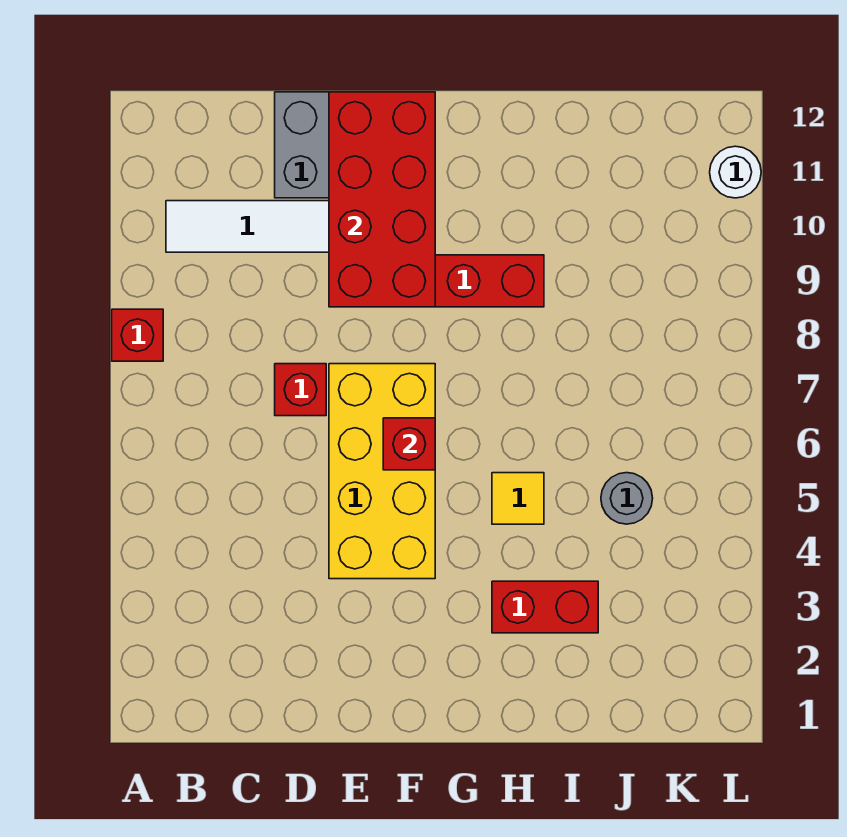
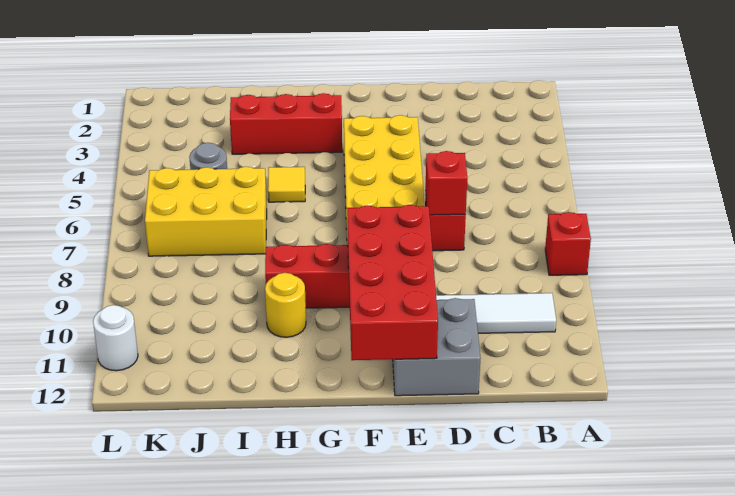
red 1x1 brick [383,418,435,470] -> red 1x1 brick moved to [425,151,467,215]
red 1x2 brick [492,581,598,633] -> red 1x3 brick [230,93,342,154]
none -> yellow 1x1 round brick [265,273,306,337]
none -> yellow 2x3 brick [145,167,267,256]

